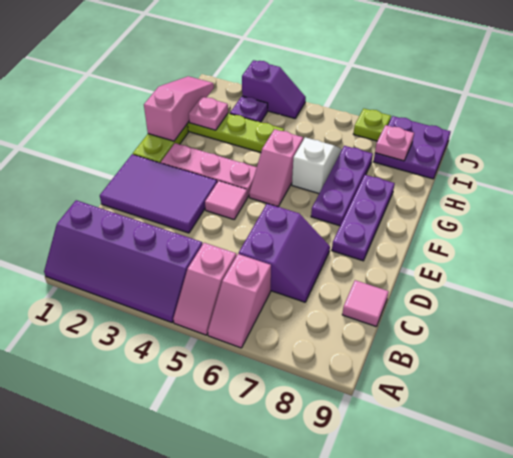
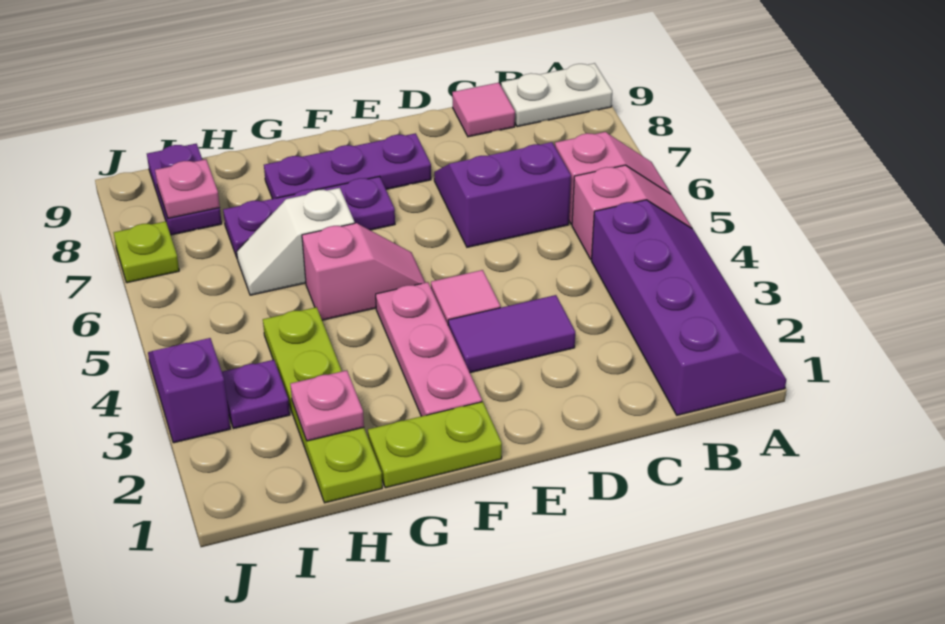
none -> white 1x2 plate [501,63,612,127]
purple 2x3 tile [100,154,217,233] -> purple 1x2 tile [448,295,575,373]
pink 1x3 slope [144,76,214,141] -> none
purple 2x2 plate [374,116,450,179] -> purple 1x2 plate [147,144,222,235]

